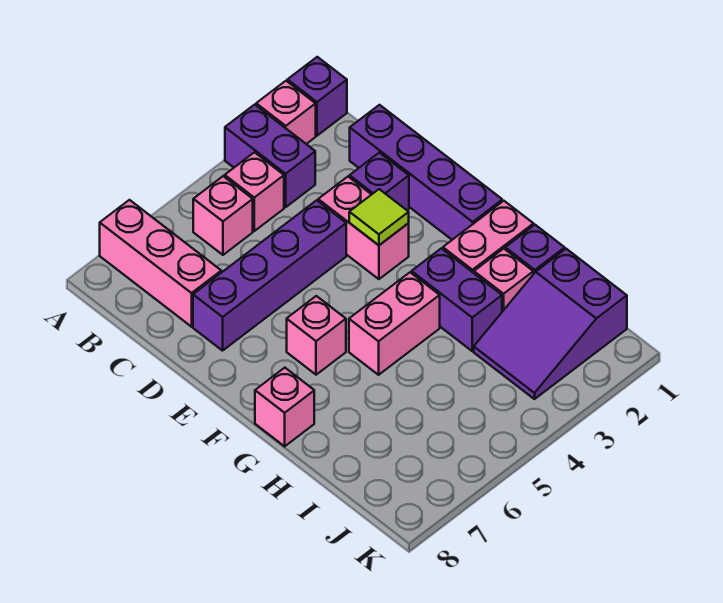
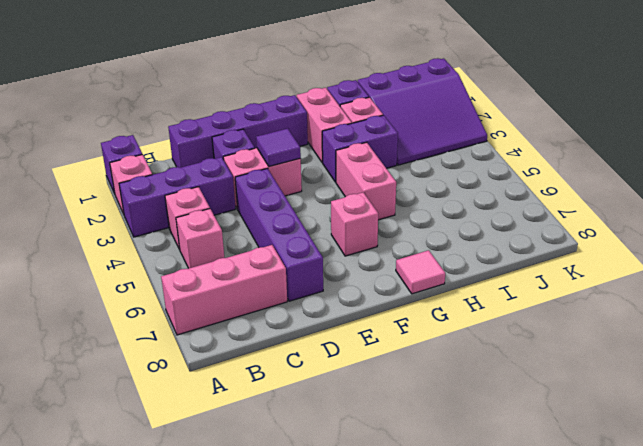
purple 1x2 brick [225,105,315,207] -> purple 1x3 brick [119,157,236,237]
lime 1x1 tile [349,189,409,245] -> purple 1x1 tile [256,128,301,167]
pink 1x1 brick [255,368,314,446] -> pink 1x1 tile [396,250,445,294]
purple 2x3 slope [474,249,627,399] -> purple 3x3 slope [357,58,487,165]

